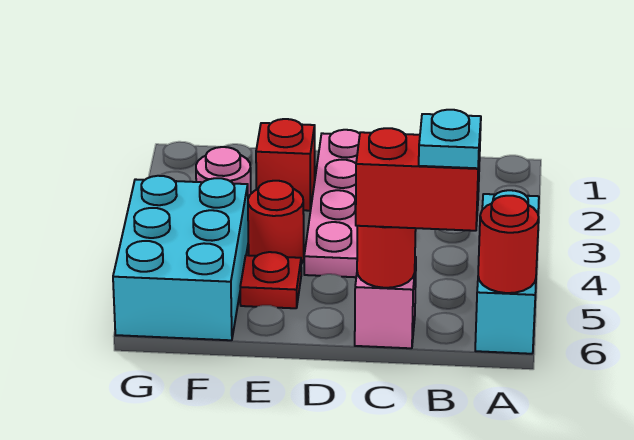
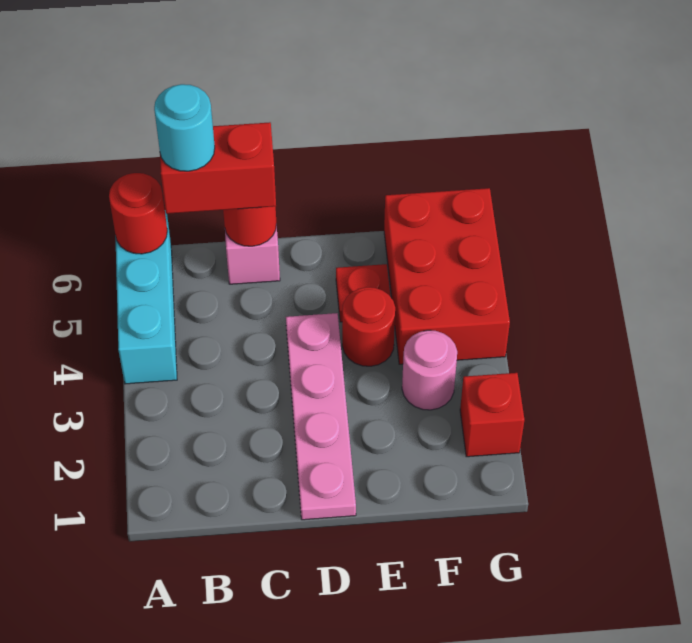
cyan 1x1 plate [419,110,481,168] -> cyan 1x1 round brick [154,84,215,171]
red 1x1 brick [256,119,315,211] -> red 1x1 brick moved to [460,373,524,457]
cyan 2x3 brick [113,176,248,340] -> red 2x3 brick [384,188,510,364]

